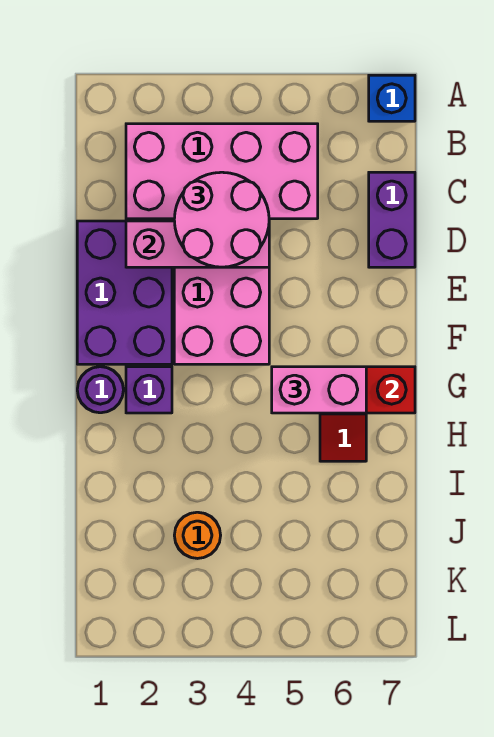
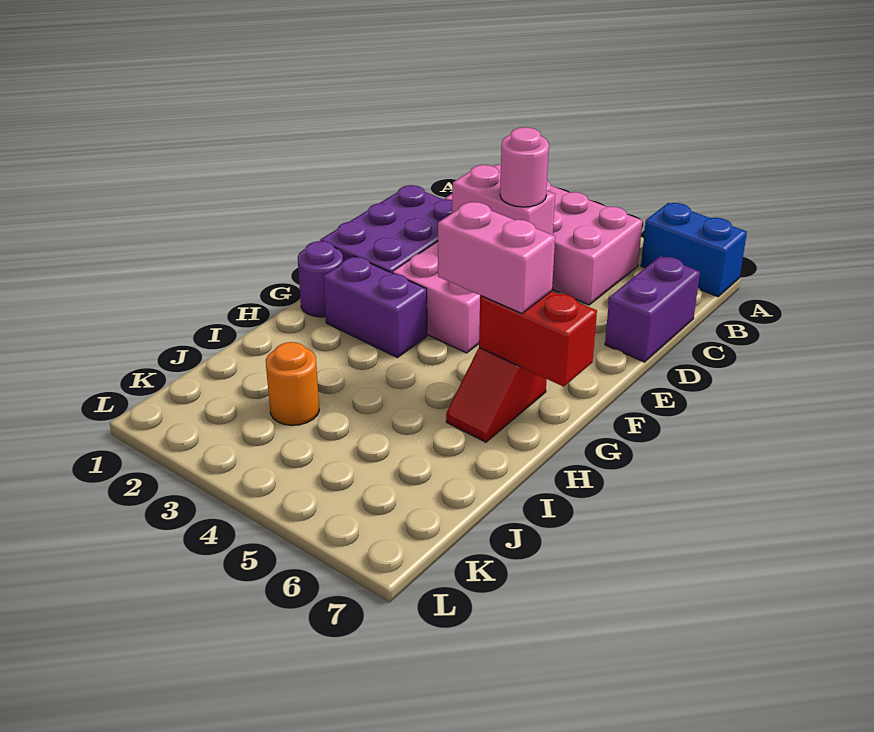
blue 1x1 brick [369,75,415,121] -> blue 1x2 brick [641,203,747,297]
pink 2x2 round brick [174,172,269,267] -> pink 1x1 round brick [500,127,549,207]
pink 1x3 brick [126,221,269,267] -> pink 1x2 brick [452,165,555,235]
purple 1x1 brick [126,367,172,413] -> purple 1x2 brick [323,256,427,358]

